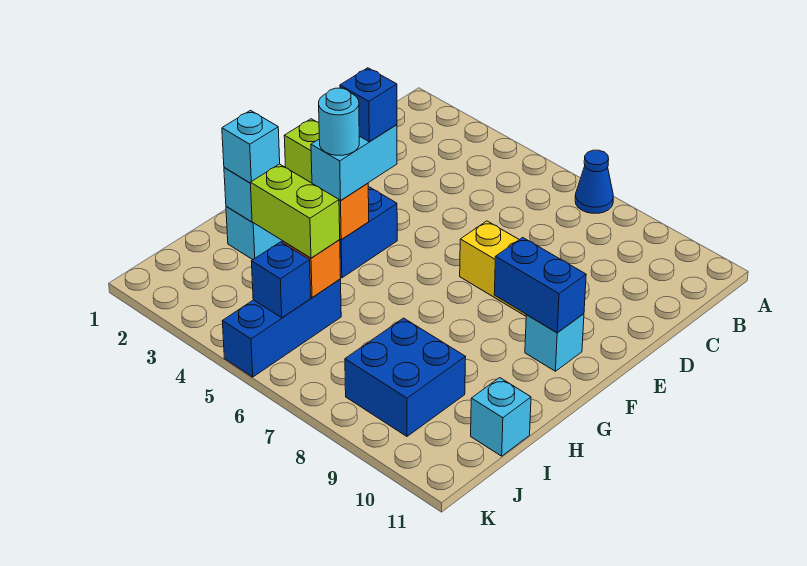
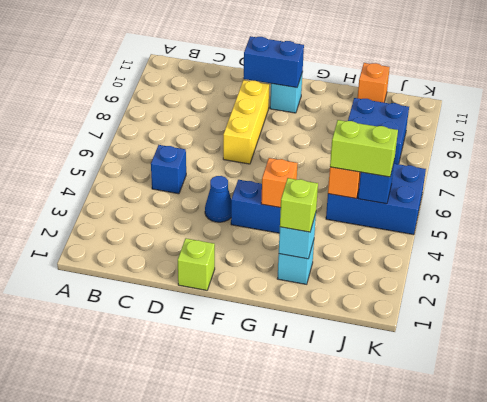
blue 1x1 cone [575,150,613,213] -> blue 1x1 cone moved to [205,176,231,222]
cyan 1x2 brick [311,125,397,201] -> none
blue 1x1 brick [340,68,397,142] -> blue 1x1 brick moved to [151,145,186,194]
blue 1x2 brick [494,238,586,333] -> blue 1x2 brick turned to [243,36,304,88]
cyan 1x1 round brick [319,88,359,155] -> none
cyan 1x1 brick [222,111,280,183] -> lime 1x1 brick [280,178,318,232]
lime 1x2 brick [250,164,340,258] -> lime 1x2 brick turned to [330,120,398,177]
blue 1x3 brick [222,279,341,377] -> blue 2x3 brick [326,164,426,235]
cyan 1x1 brick [471,378,531,456] -> orange 1x1 brick [358,63,390,102]

